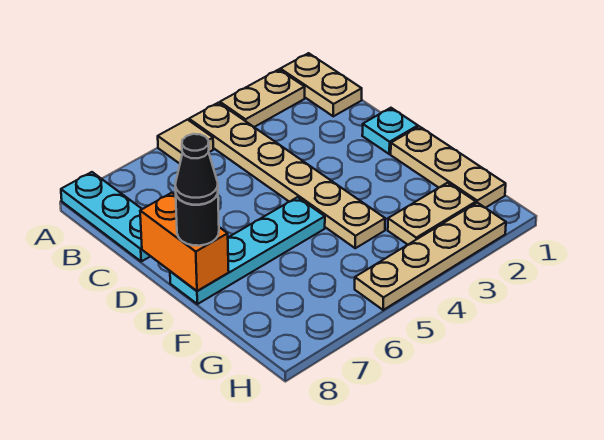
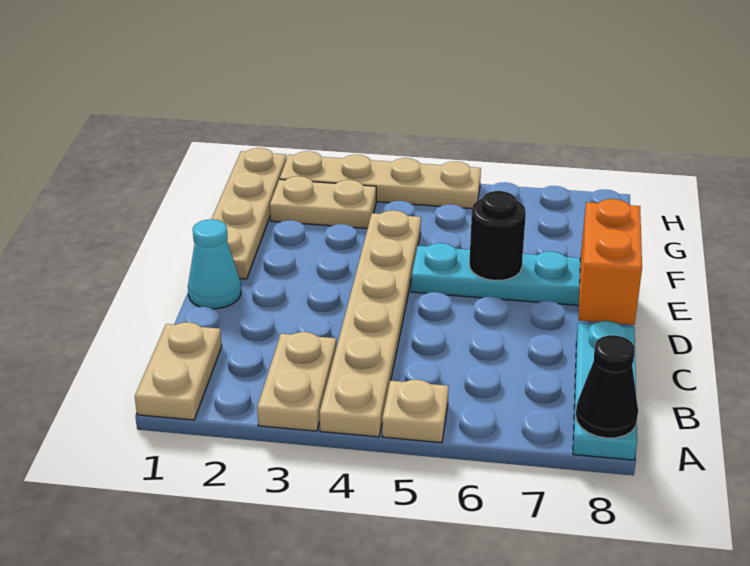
tan 1x2 plate [220,70,305,127] -> tan 1x2 plate turned to [257,332,336,431]
tan 1x1 tile [158,120,213,164] -> tan 1x1 plate [382,380,449,443]
cyan 1x1 plate [362,108,418,154] -> cyan 1x1 cone [188,219,241,309]
tan 1x3 plate [391,126,506,208] -> tan 1x4 plate [212,148,286,279]
black 1x1 round brick [176,194,219,246] -> black 1x1 round brick moved to [469,191,526,280]
black 1x1 cone [175,134,218,205] -> black 1x1 cone moved to [576,335,638,438]

